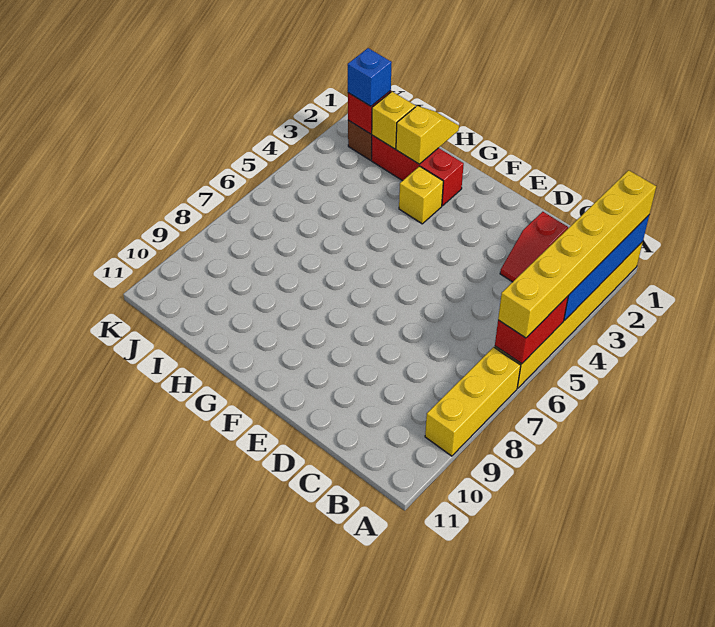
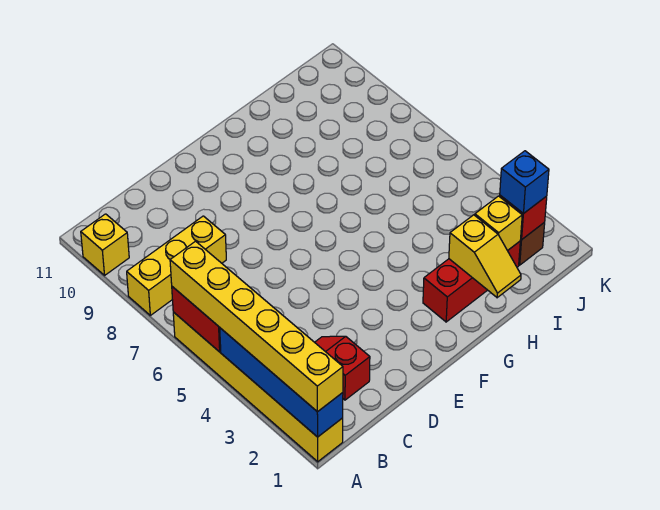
yellow 1x3 brick [425,347,521,456] -> yellow 1x3 brick turned to [127,216,226,315]
yellow 1x1 brick [399,166,443,224] -> yellow 1x1 brick moved to [81,214,129,275]

